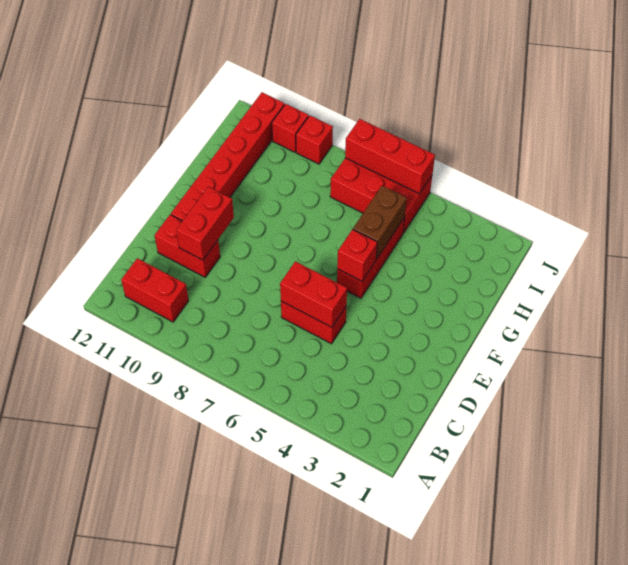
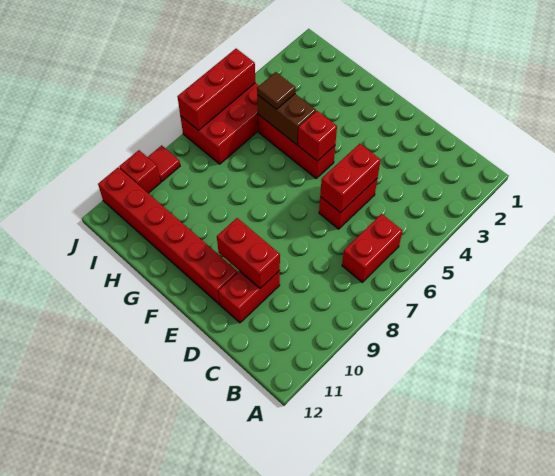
red 1x2 brick [121,258,189,322] -> red 1x2 brick moved to [342,214,403,282]
none -> brown 1x1 tile [257,72,295,109]
red 1x1 brick [296,116,333,164] -> red 1x1 tile [148,145,180,182]

